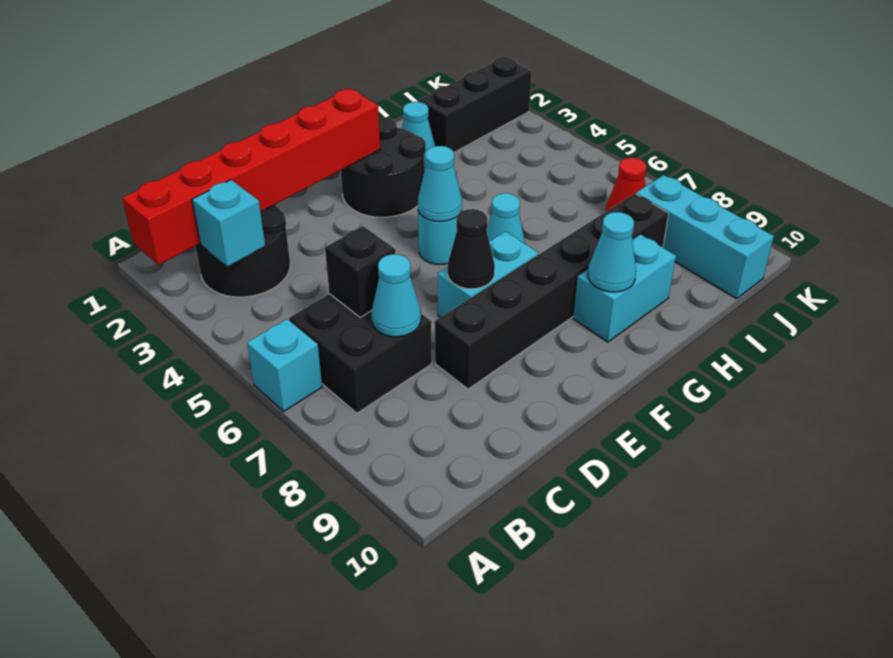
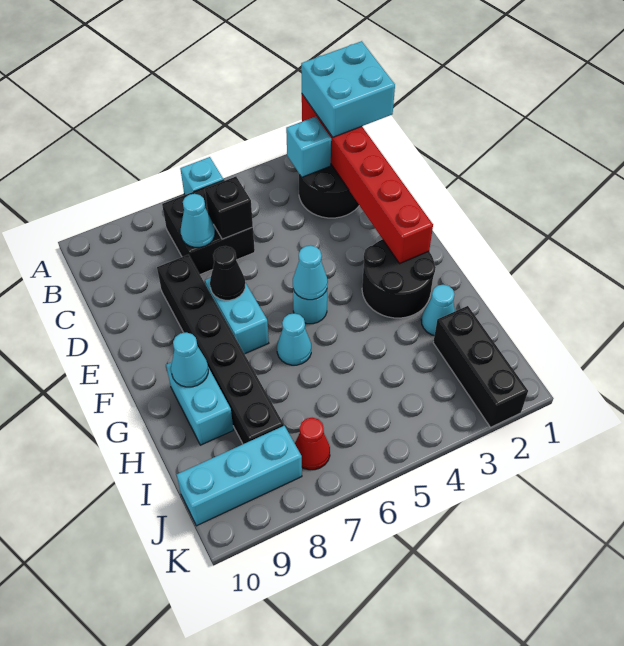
none -> cyan 2x2 brick [301,41,395,137]

